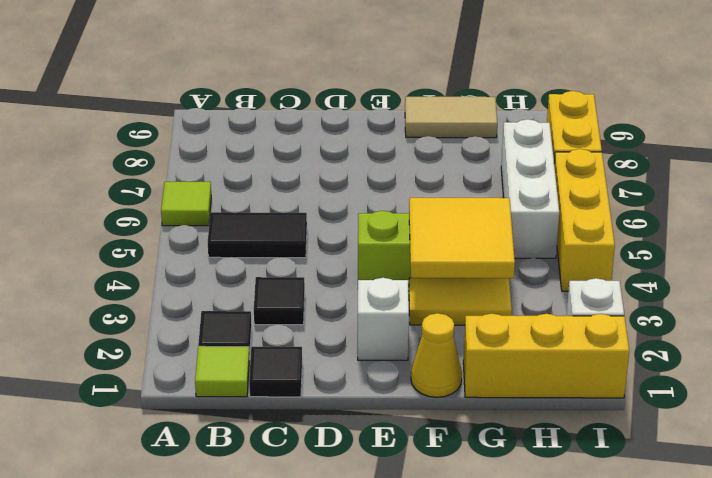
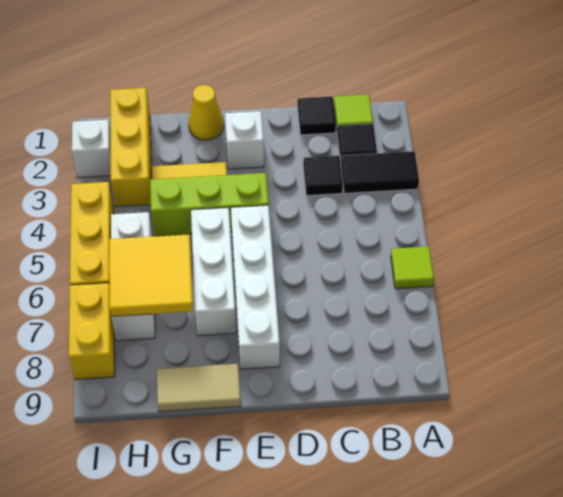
black 1x2 tile [208,212,307,258] -> black 1x2 tile moved to [341,151,419,193]
none -> white 1x4 brick [231,205,280,369]
yellow 2x2 tile [409,198,515,278] -> yellow 2x2 tile moved to [109,234,193,316]
none -> white 1x3 brick [191,208,236,336]
yellow 1x3 brick [463,314,629,398] -> yellow 1x3 brick turned to [110,88,151,207]

